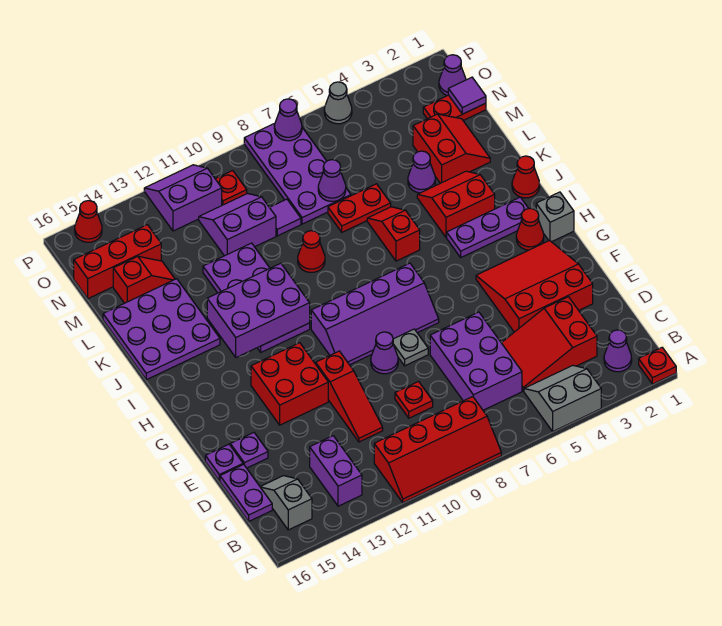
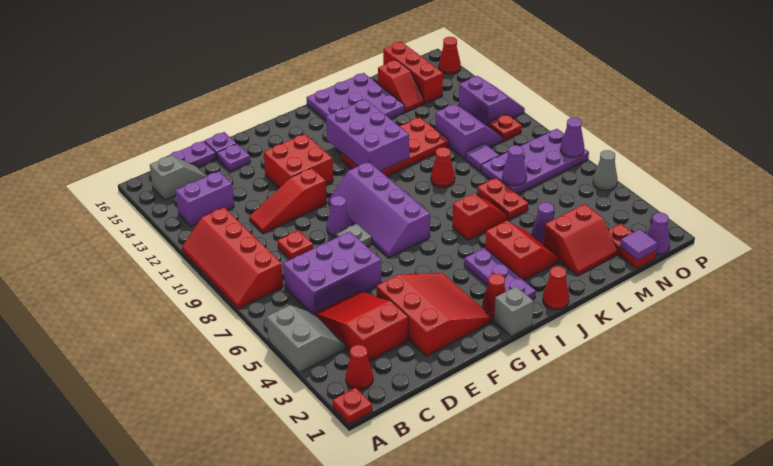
purple 1x1 cone [604,330,632,372] -> red 1x1 cone [346,345,373,390]
purple 2x4 plate [203,243,310,352] -> red 2x4 plate [341,117,449,176]

